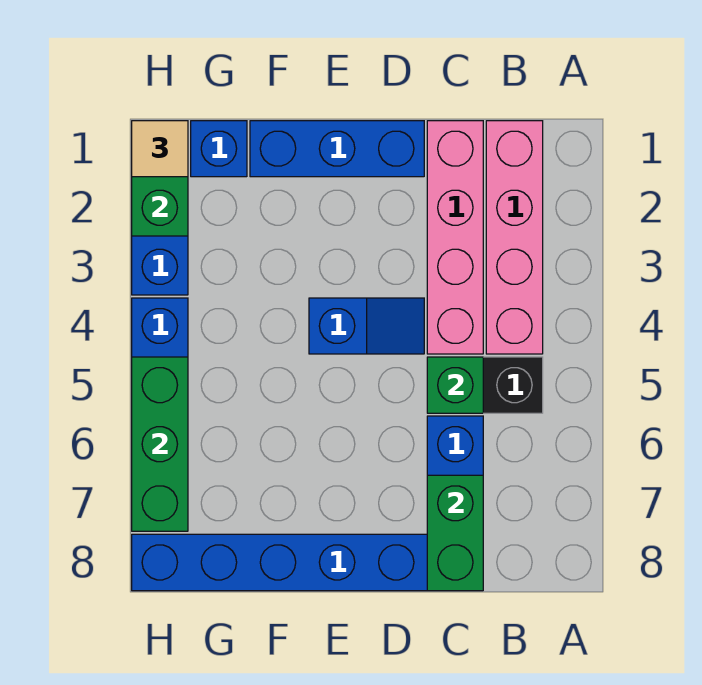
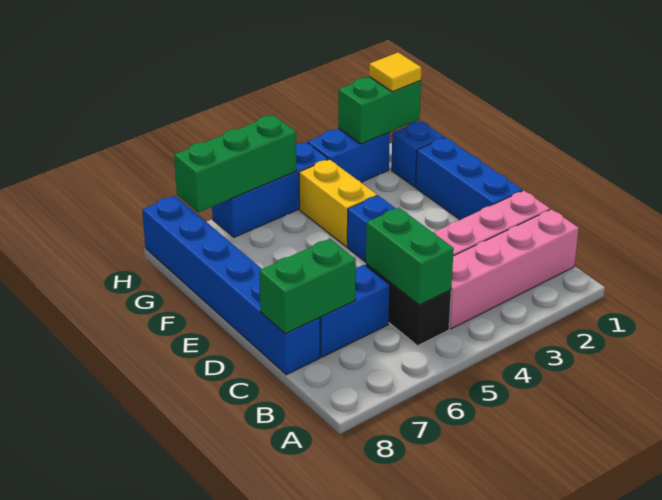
green 1x1 brick [427,357,483,413] -> green 1x2 brick [366,208,454,305]
none -> yellow 1x2 brick [299,159,377,247]
tan 1x1 tile [132,121,188,177] -> yellow 1x1 tile [369,52,421,92]

